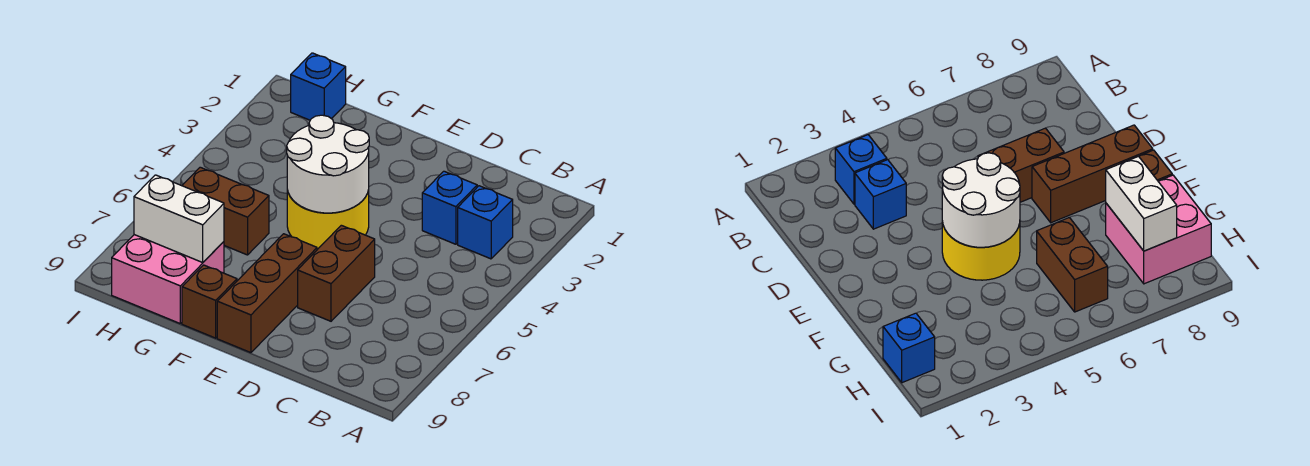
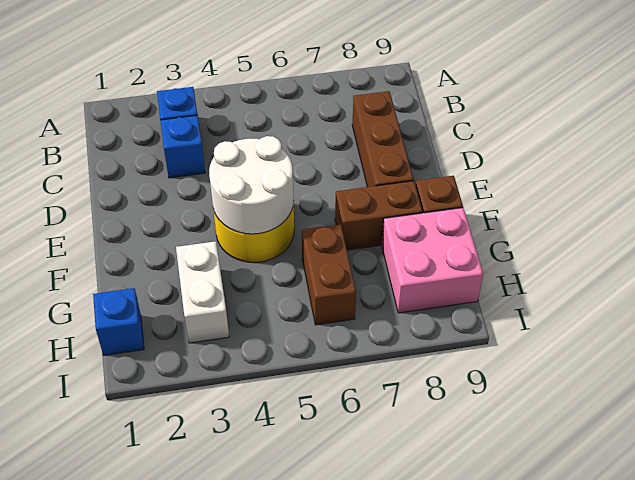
brown 1x2 brick [298,225,375,321] -> brown 1x2 brick moved to [335,181,422,250]
brown 1x3 brick [217,234,317,353] -> brown 1x3 brick turned to [352,91,414,187]
white 1x2 brick [134,175,224,262] -> white 1x2 brick moved to [176,241,229,343]

